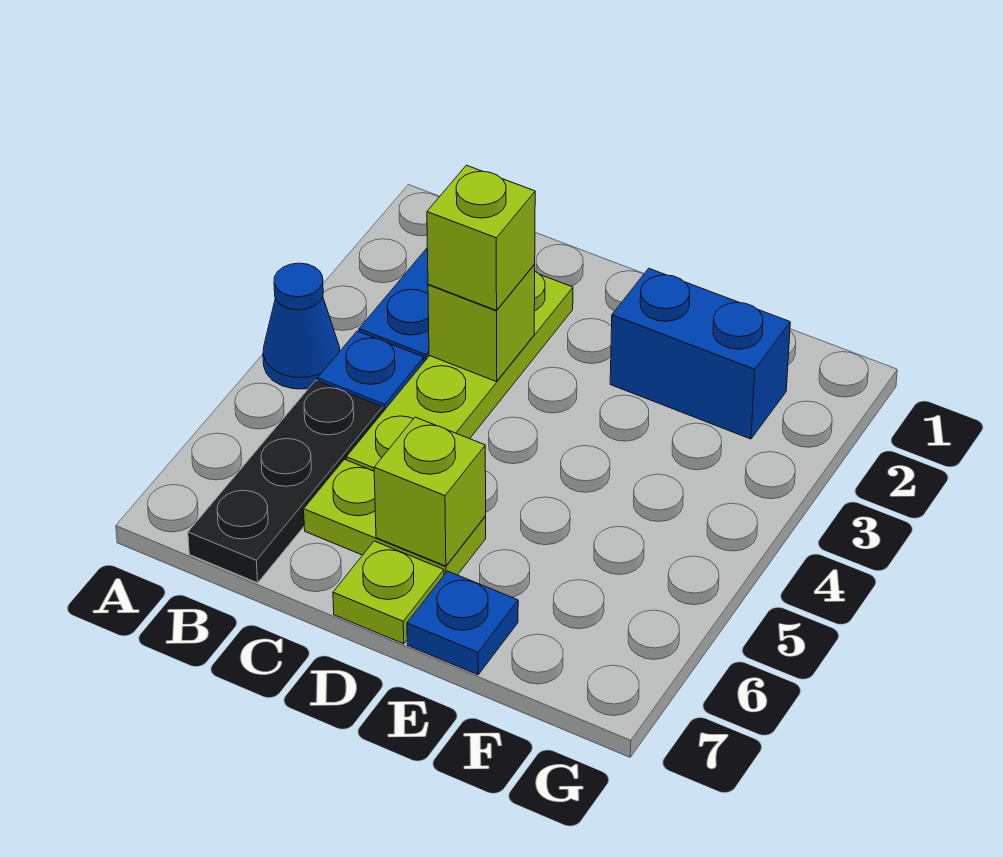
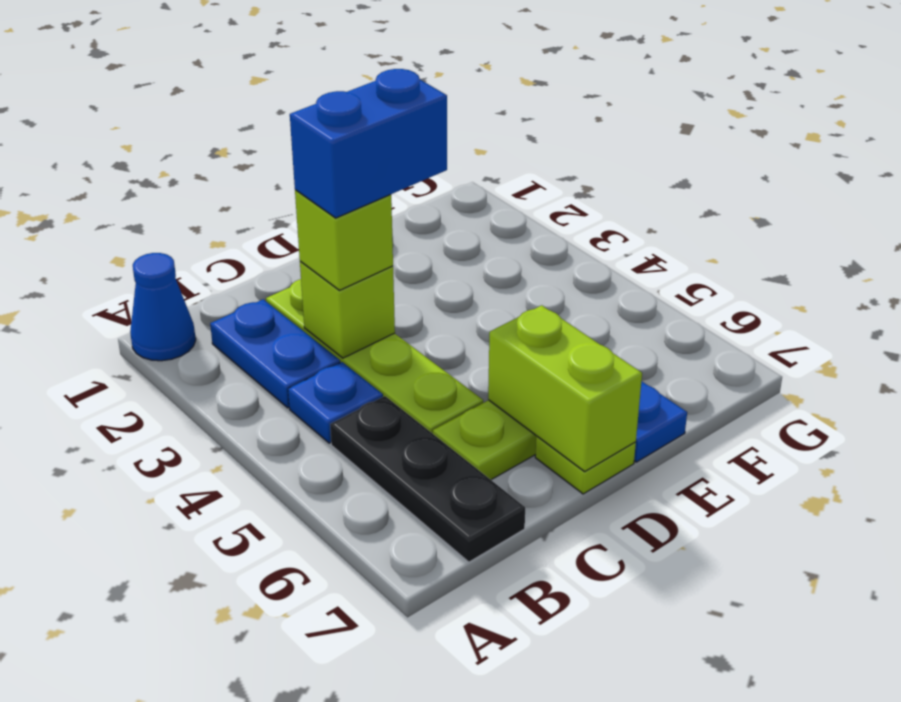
blue 1x1 cone [263,263,340,389] -> blue 1x1 cone moved to [130,253,196,361]
lime 1x1 brick [374,417,486,566] -> lime 1x2 brick [488,305,642,471]
blue 1x2 brick [610,268,790,439] -> blue 1x2 brick moved to [290,69,447,218]

